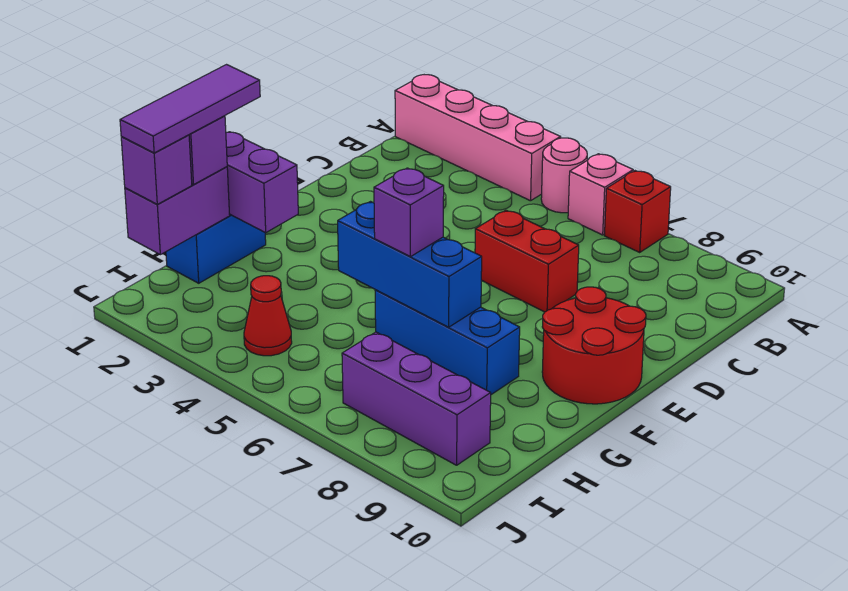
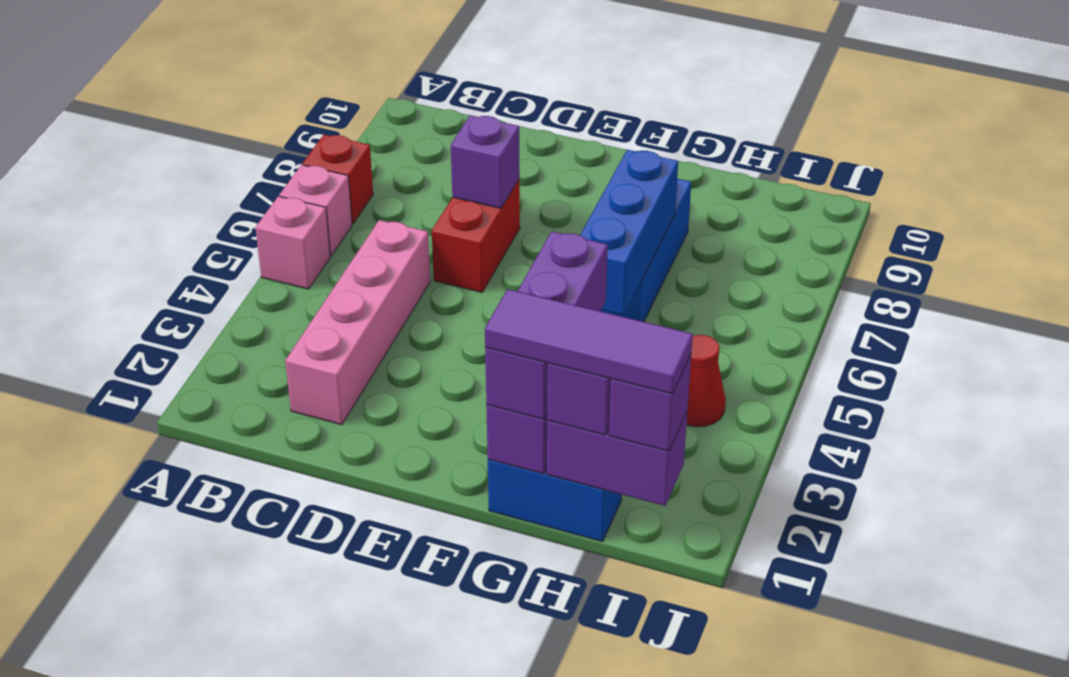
pink 1x4 brick [395,75,561,201] -> pink 1x4 brick moved to [285,220,430,425]
pink 1x1 round brick [541,138,587,213] -> pink 1x1 brick [255,196,330,289]
red 2x2 round brick [542,287,646,404] -> none
purple 1x1 brick [374,168,444,257] -> purple 1x1 brick moved to [451,115,520,208]
purple 1x3 brick [342,332,491,465] -> purple 1x3 brick moved to [485,231,608,419]

